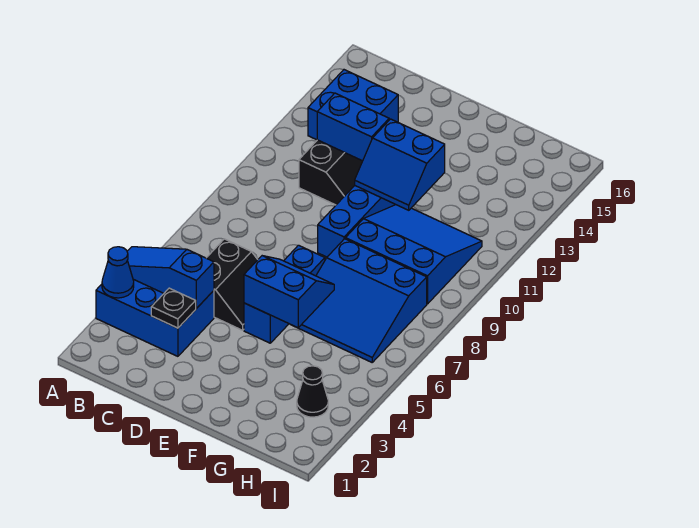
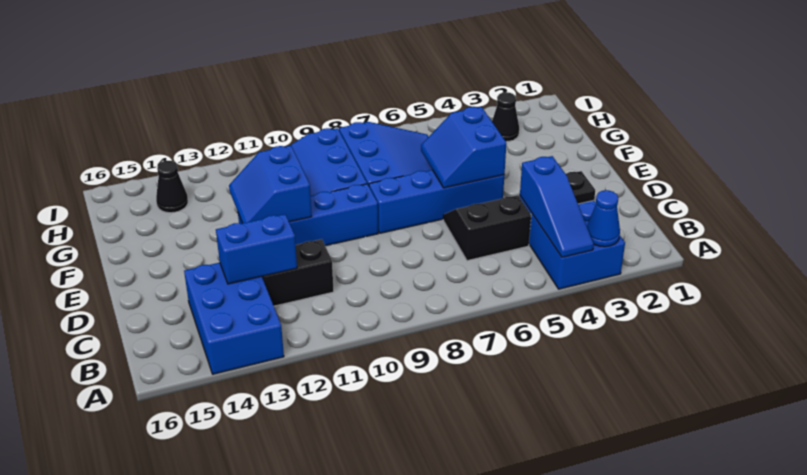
blue 2x2 brick [308,70,398,140] -> blue 2x3 brick [184,263,284,374]
blue 1x2 brick [317,93,389,161] -> blue 1x2 brick turned to [216,214,297,284]
blue 1x3 brick [244,245,325,343] -> blue 1x4 brick [369,170,504,233]
blue 2x2 slope [355,119,445,210] -> blue 2x2 slope turned to [229,146,312,223]
none -> black 1x1 cone [156,161,188,213]

